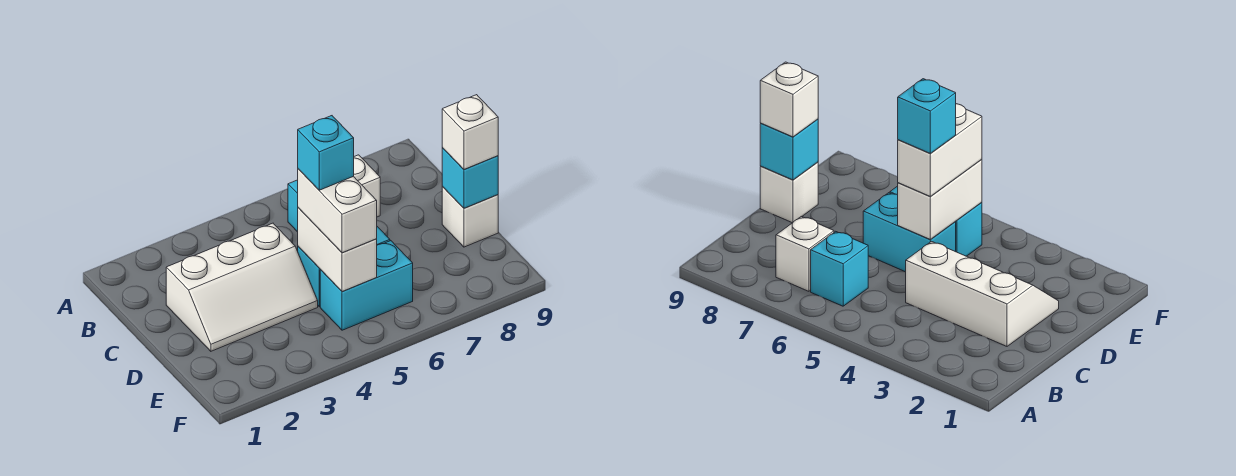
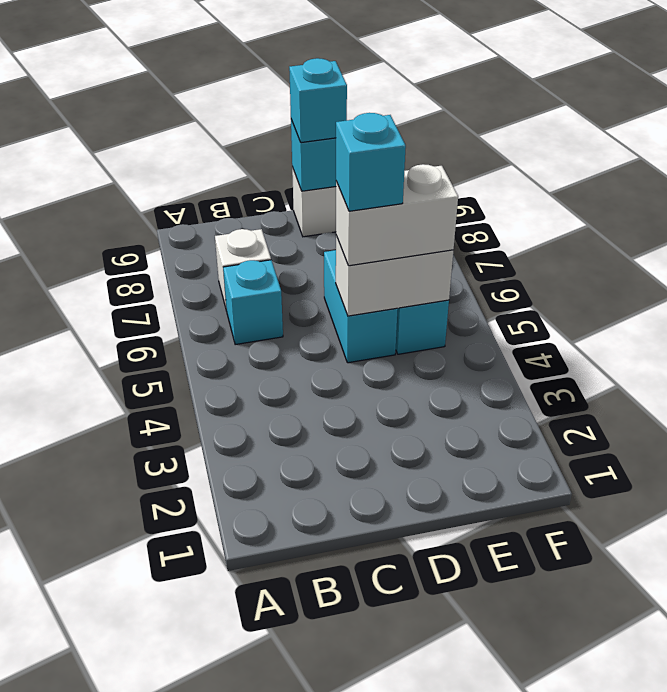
white 2x3 slope [166,223,318,351] -> none
white 1x1 brick [442,95,498,170] -> cyan 1x1 brick [289,58,347,143]

